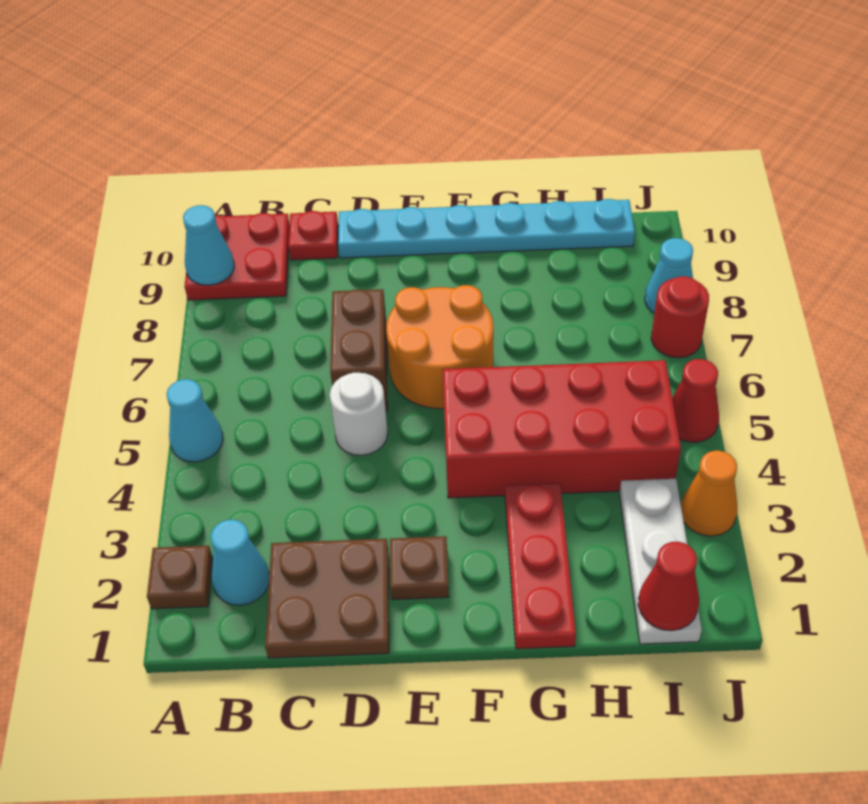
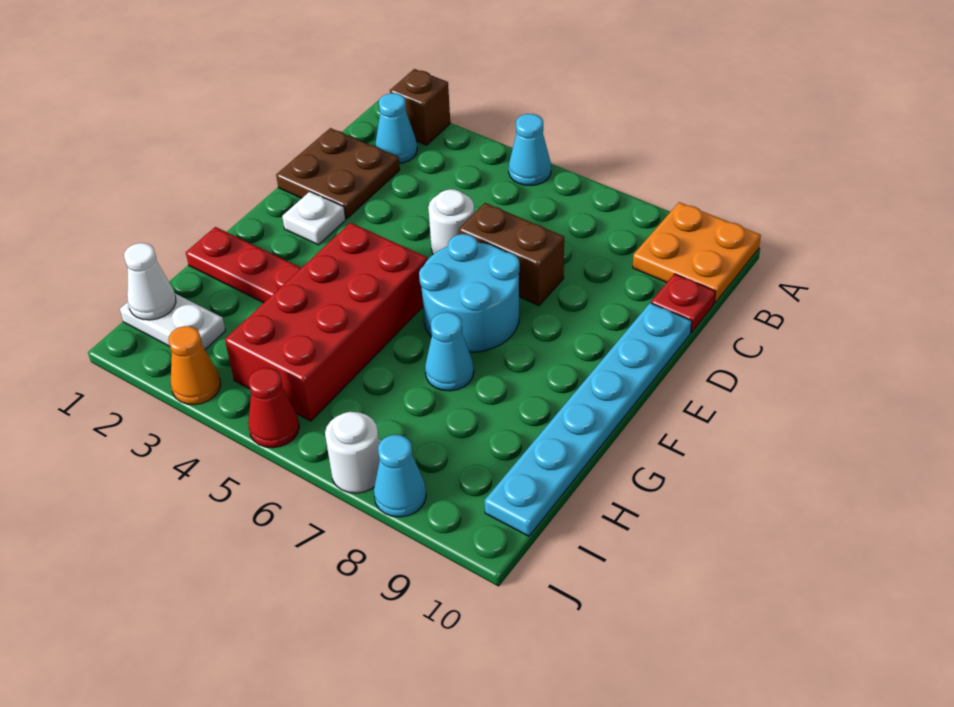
brown 1x1 plate [147,546,213,609] -> brown 1x1 brick [390,69,450,145]
red 2x2 plate [185,213,290,300] -> orange 2x2 plate [633,202,761,303]
cyan 1x1 cone [183,205,234,285] -> cyan 1x1 cone moved to [425,312,474,391]
brown 1x1 plate [390,536,449,600] -> white 1x1 plate [282,192,346,245]
orange 2x2 round brick [386,285,493,409] -> cyan 2x2 round brick [419,234,520,352]
white 1x3 plate [619,479,702,644] -> white 1x2 plate [120,293,226,349]
red 1x1 cone [638,542,699,631] -> white 1x1 cone [124,243,176,320]
red 1x1 round brick [651,276,709,358] -> white 1x1 round brick [325,412,380,493]

